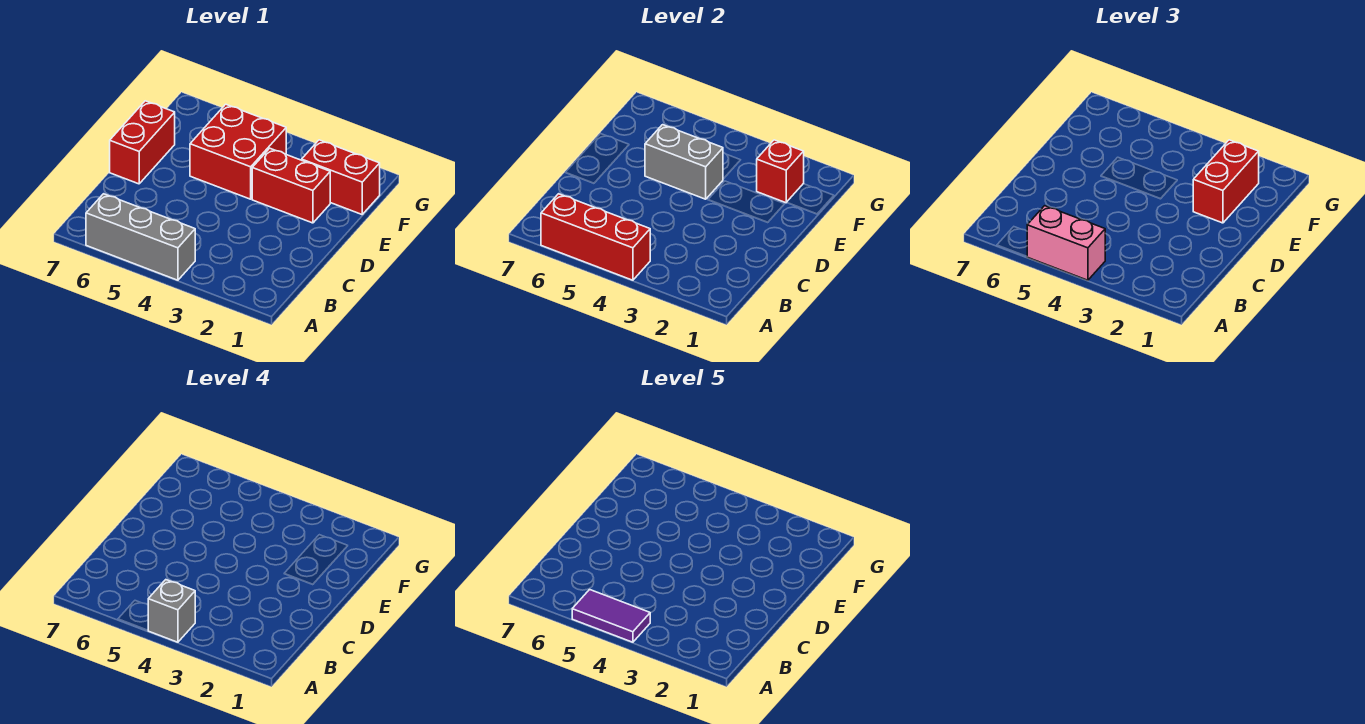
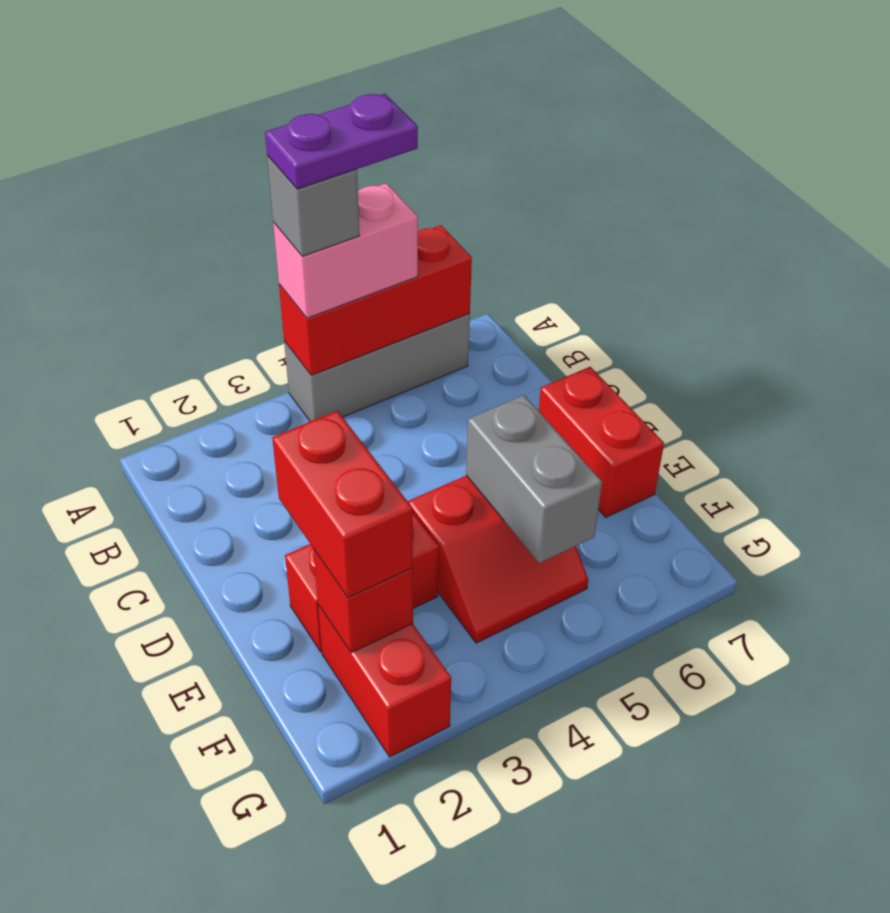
purple 1x2 tile [572,590,650,642] -> purple 1x2 plate [265,94,418,189]
red 2x2 brick [190,104,286,199] -> red 2x2 slope [408,475,588,643]
grey 1x2 brick [645,125,723,199] -> grey 1x2 brick turned to [466,395,602,563]
red 1x2 brick [302,140,380,214] -> red 1x2 brick turned to [318,605,451,757]

